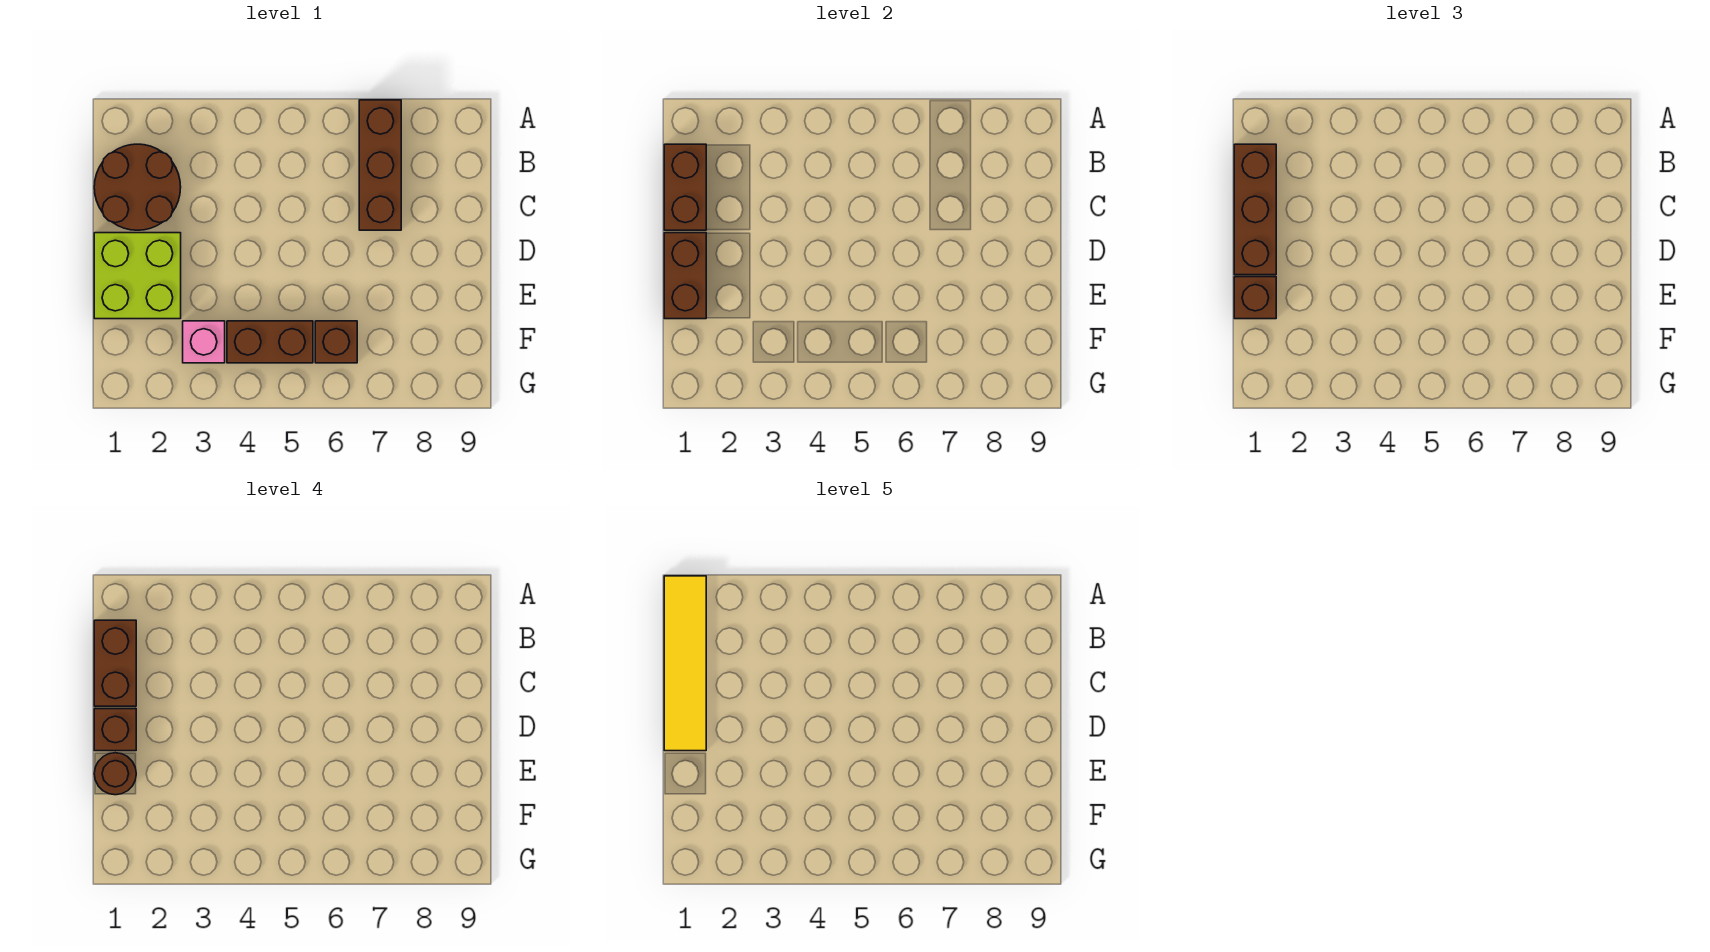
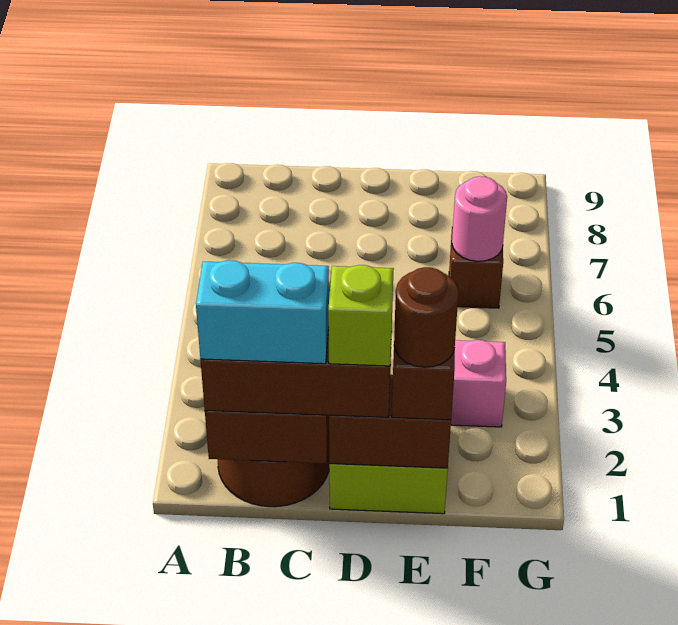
yellow 1x4 tile [664,576,706,751] -> none
brown 1x3 brick [359,100,401,230] -> none
brown 1x2 brick [94,620,136,706] -> cyan 1x2 brick [196,260,329,364]
brown 1x1 brick [94,709,136,751] -> lime 1x1 brick [328,265,394,366]
brown 1x2 brick [227,321,313,363] -> none
none -> pink 1x1 round brick [452,176,507,261]

